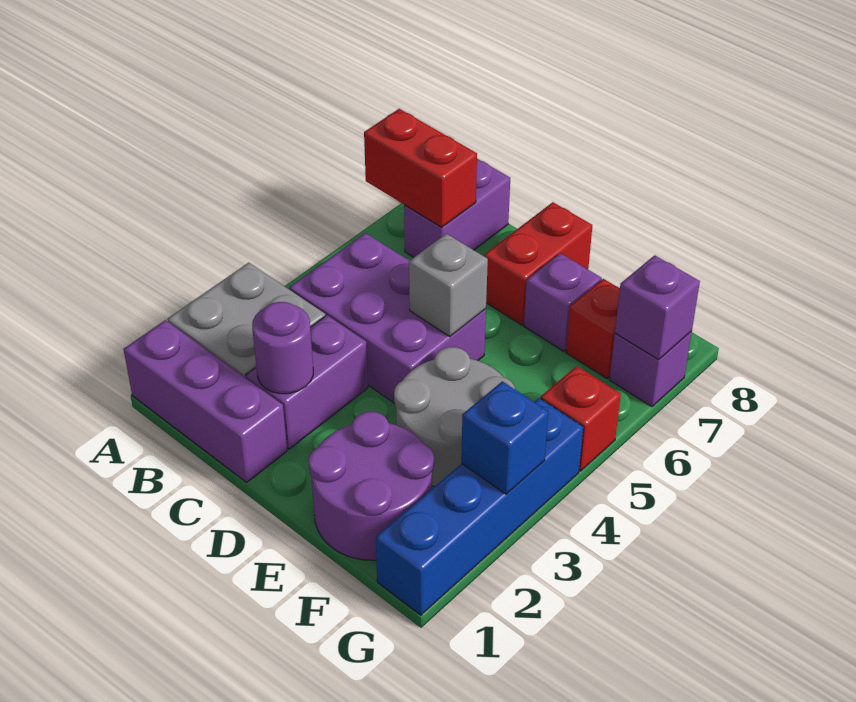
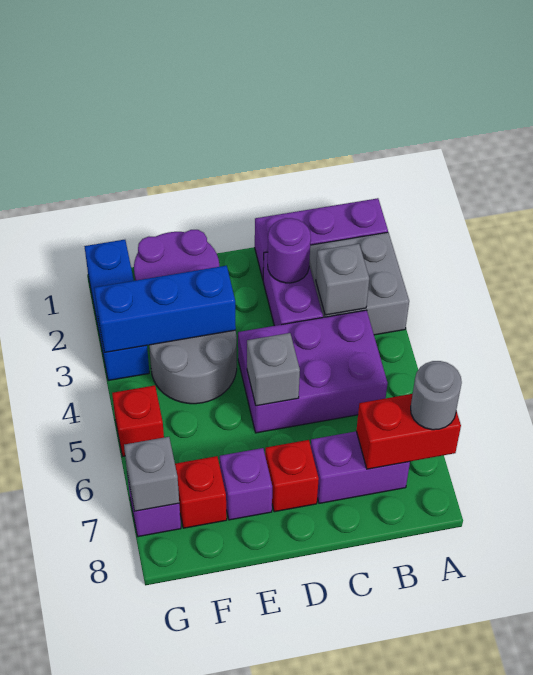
none -> grey 1x1 round brick [411,361,462,430]
none -> grey 1x1 brick [316,244,369,315]
purple 1x2 brick [404,159,510,257] -> purple 1x2 brick turned to [311,431,410,503]
red 1x2 brick [484,202,592,325] -> red 1x1 brick [265,440,319,512]
blue 1x4 brick [376,398,583,615] -> blue 1x3 brick [84,240,149,381]
blue 1x1 brick [461,381,548,494] -> blue 1x3 brick [94,266,236,352]
purple 1x1 brick [615,255,700,360] -> grey 1x1 brick [124,437,179,511]

